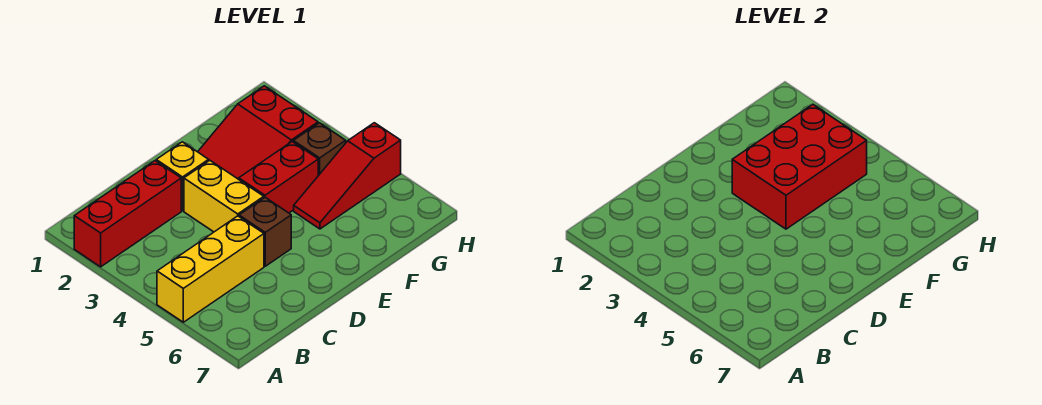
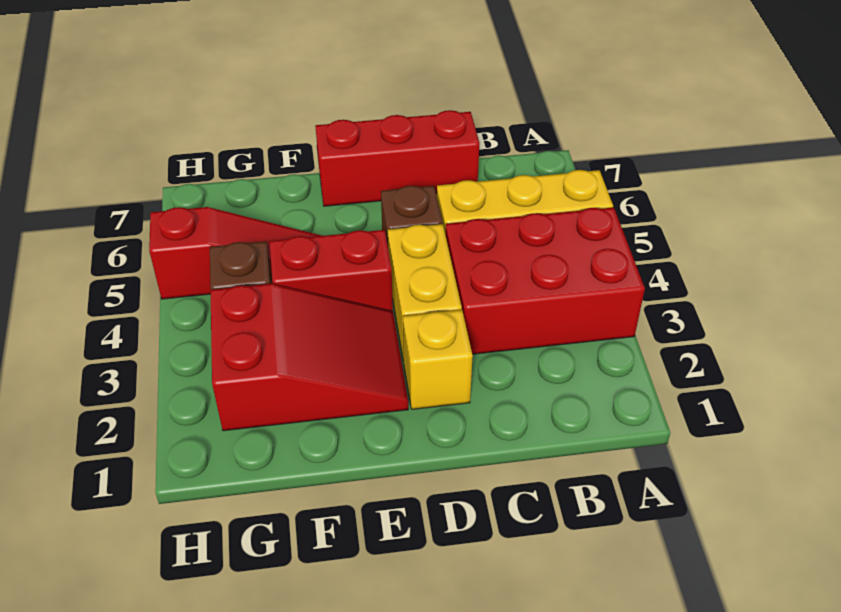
red 1x3 brick [74,161,181,267] -> red 1x3 brick moved to [315,110,480,206]
red 2x3 brick [732,104,867,229] -> red 2x3 brick moved to [445,208,645,354]

